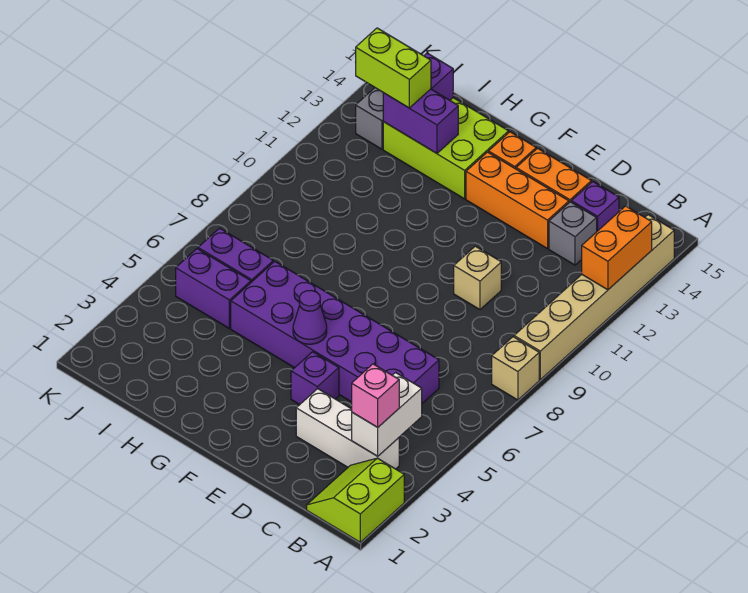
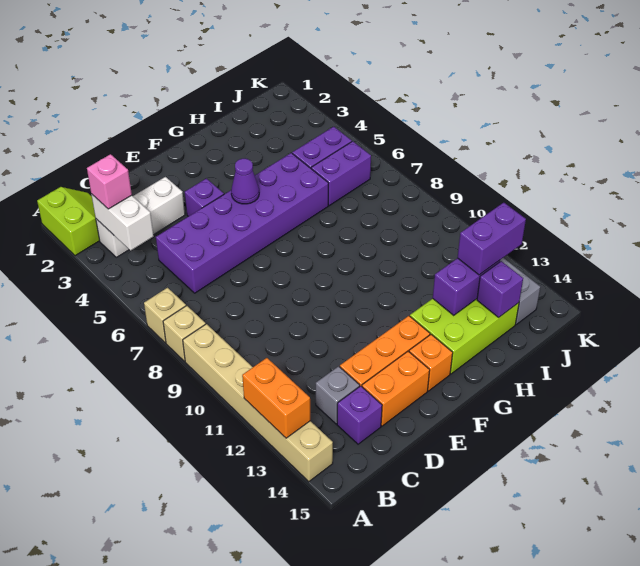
tan 1x1 brick [454,246,501,310] -> tan 1x1 brick moved to [144,288,186,343]
lime 1x2 brick [356,28,431,108] -> purple 1x2 brick [457,203,526,275]

